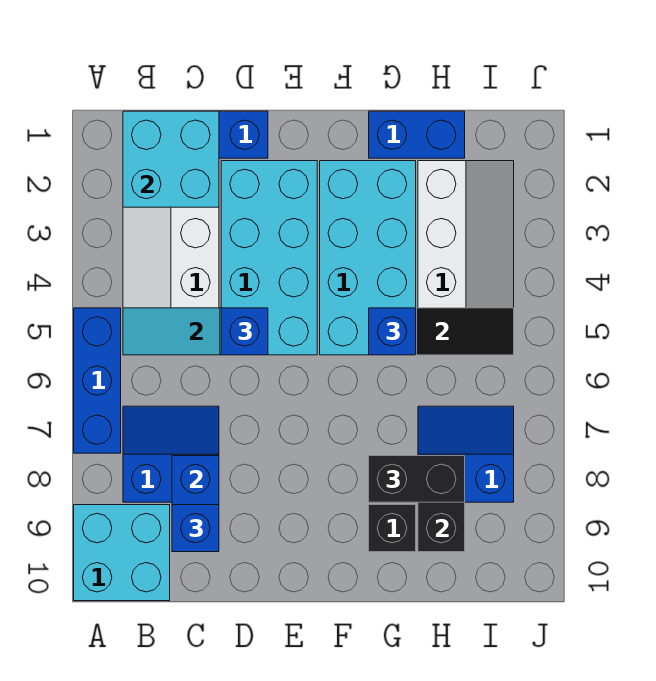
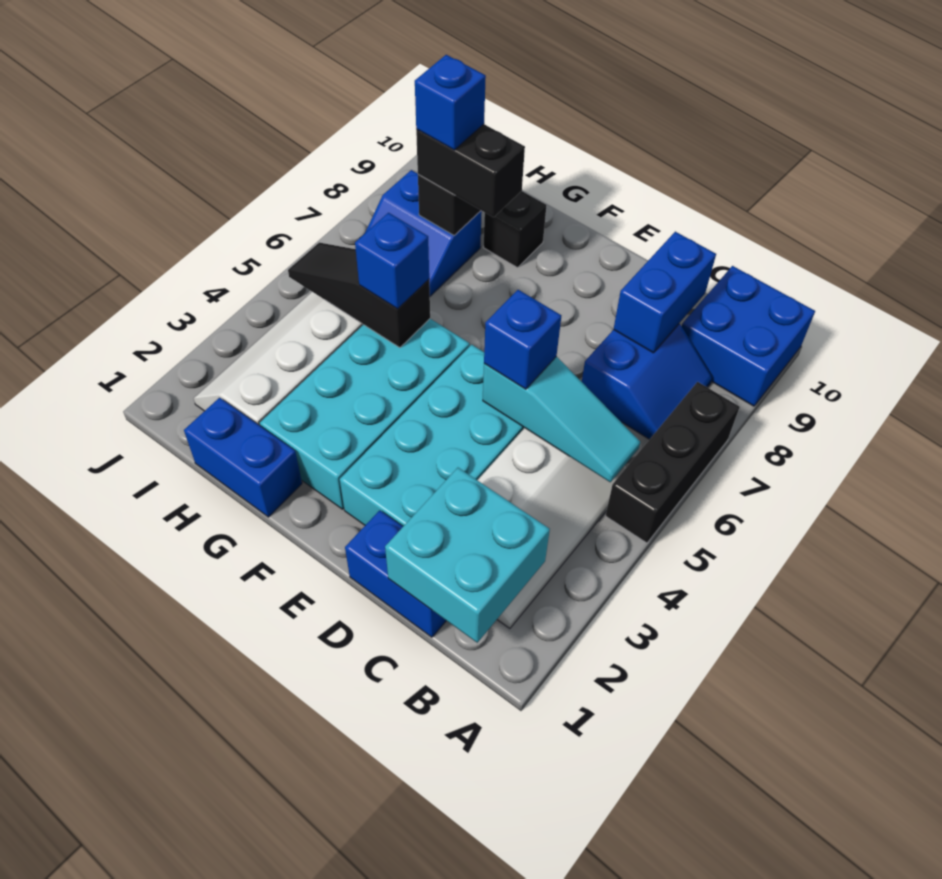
blue 1x3 brick [74,308,121,453] -> black 1x3 brick [606,382,740,543]
cyan 2x2 brick [74,505,170,601] -> blue 2x2 brick [682,266,815,406]
blue 2x2 slope [123,406,219,502] -> blue 2x2 slope turned to [582,324,713,439]
blue 1x1 brick [172,505,219,552] -> blue 1x1 brick moved to [415,55,486,150]

